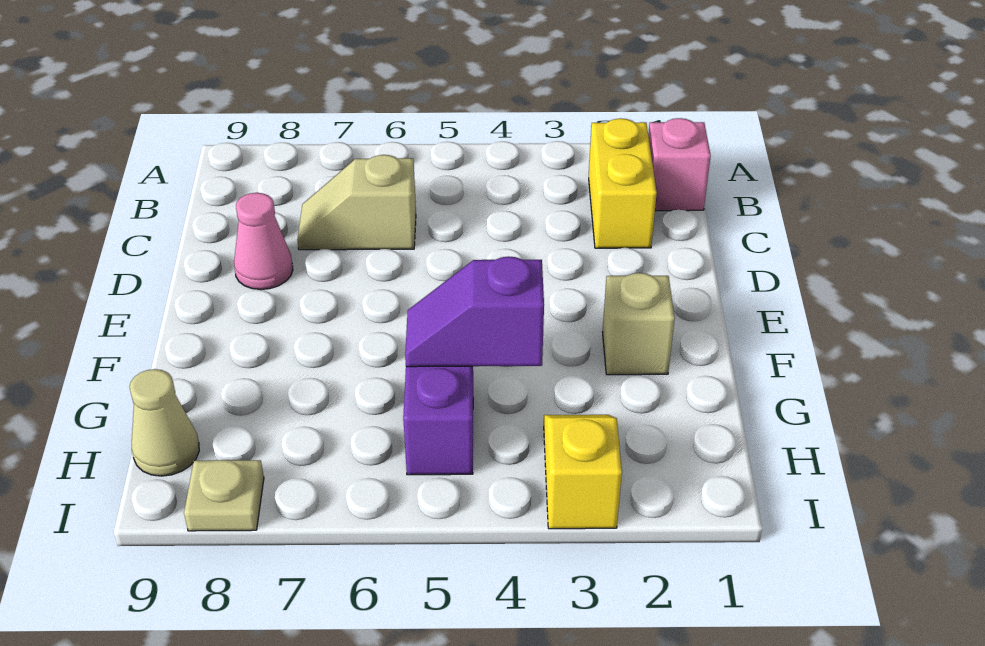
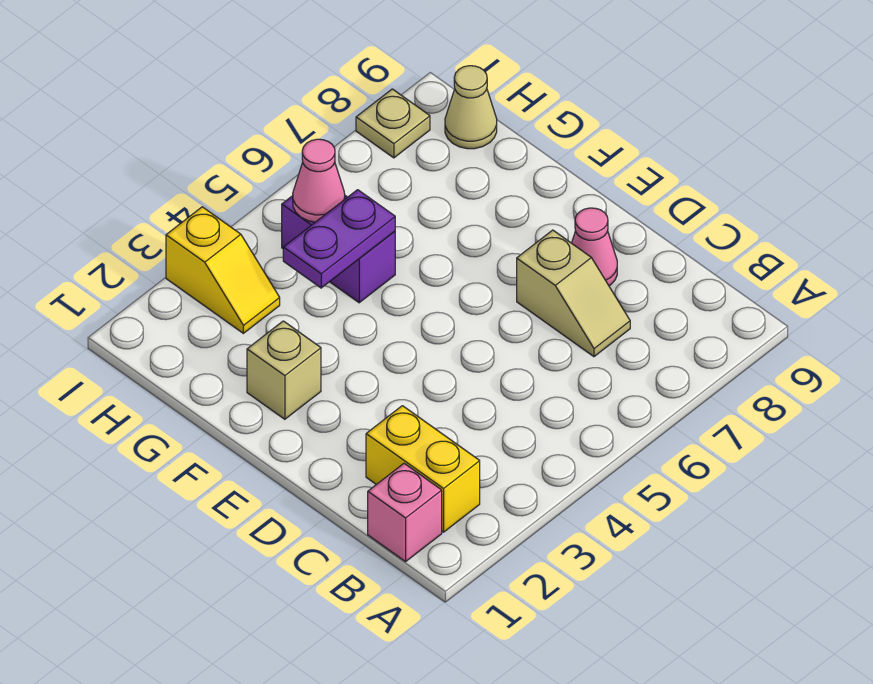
tan 1x2 slope [297,155,416,250] -> tan 1x2 slope turned to [517,230,630,357]
purple 1x2 slope [405,257,544,367] -> purple 1x2 plate [283,190,395,288]
none -> pink 1x1 cone [293,139,345,222]

